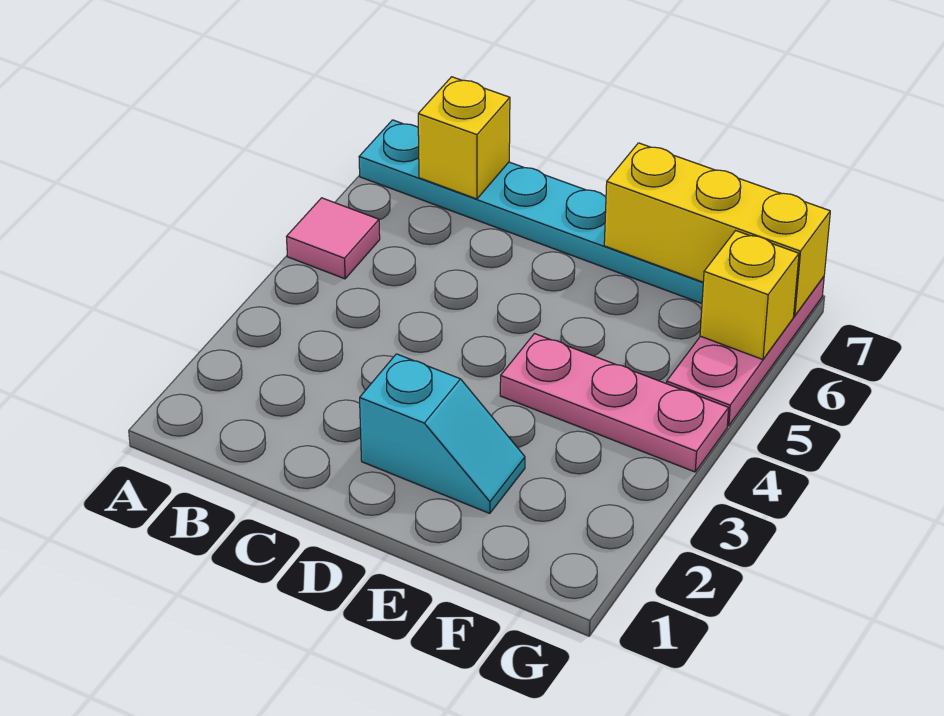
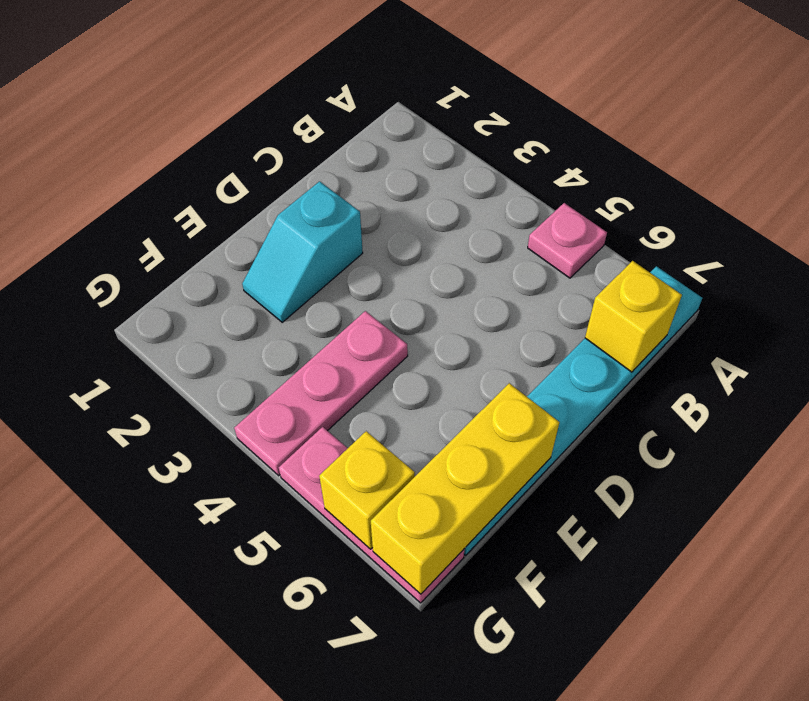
pink 1x1 tile [287,198,380,279] -> pink 1x1 plate [528,203,607,278]

